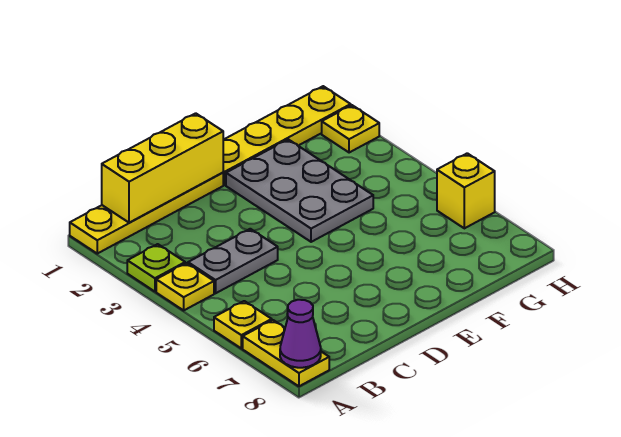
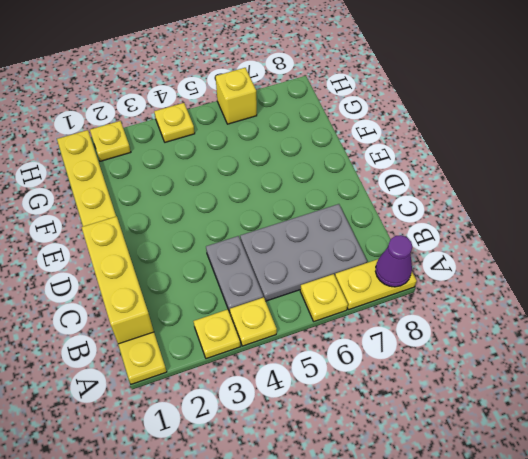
lime 1x1 plate [127,244,185,291] -> yellow 1x1 plate [193,309,241,359]
grey 2x3 plate [226,139,373,242] -> grey 2x3 plate moved to [240,204,367,301]
none -> yellow 1x1 plate [154,103,195,142]

